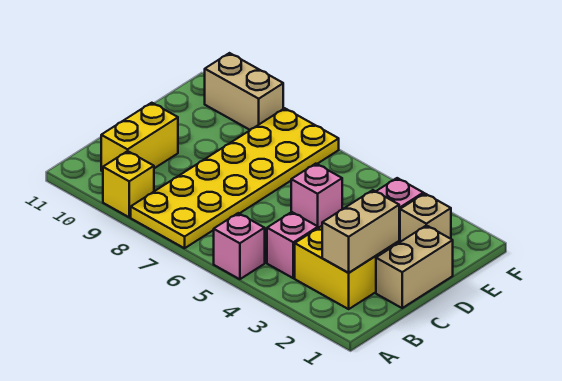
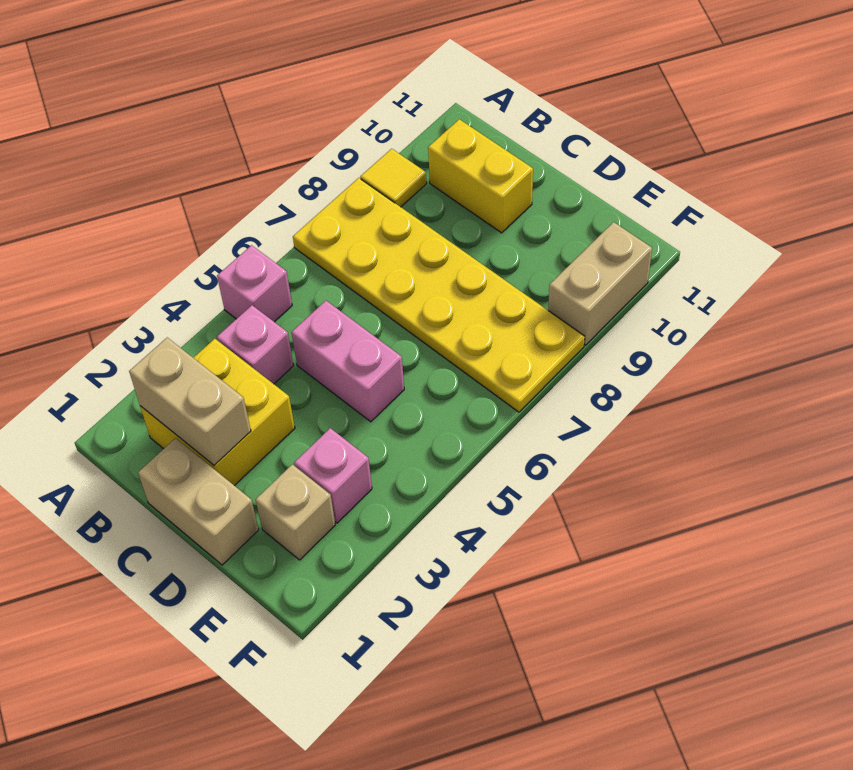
yellow 1x1 brick [103,151,154,217] -> yellow 1x1 tile [360,149,427,207]
pink 1x1 brick [291,164,342,228] -> pink 1x2 brick [291,301,404,422]

